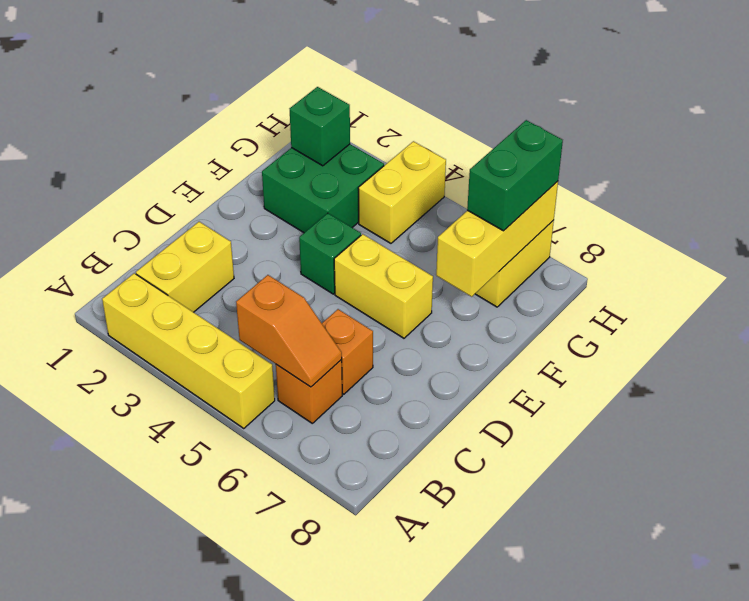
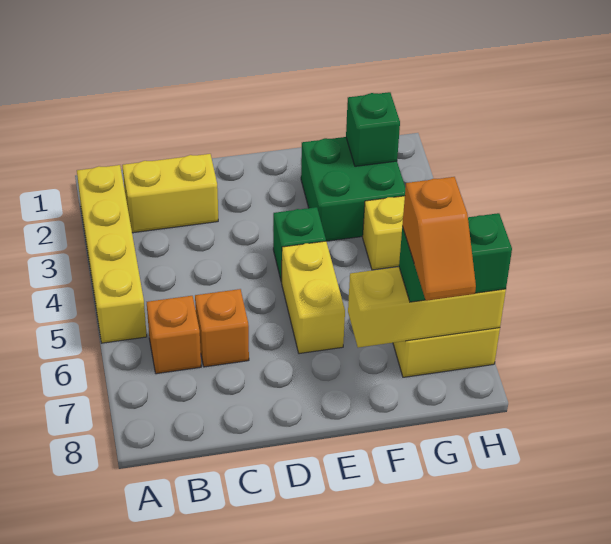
orange 1x2 slope [236,275,342,387] -> orange 1x2 slope moved to [402,177,476,301]

